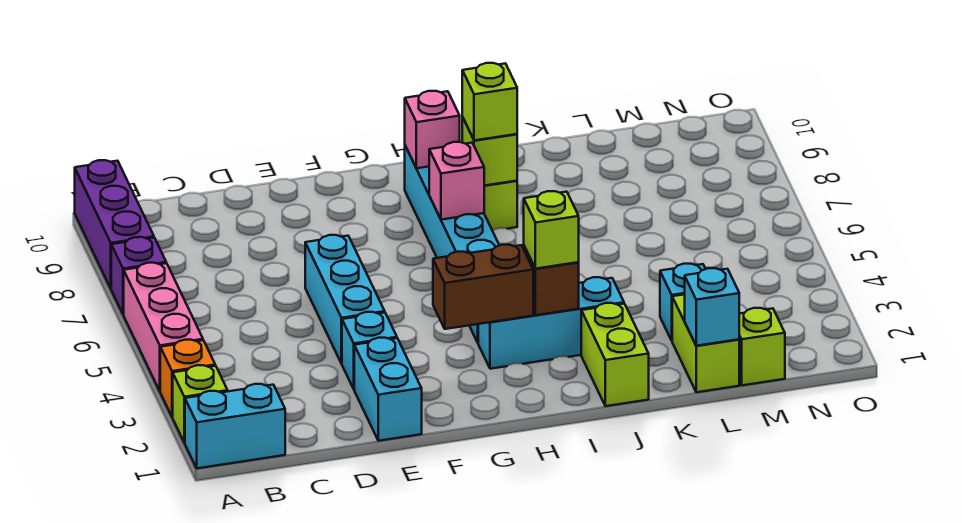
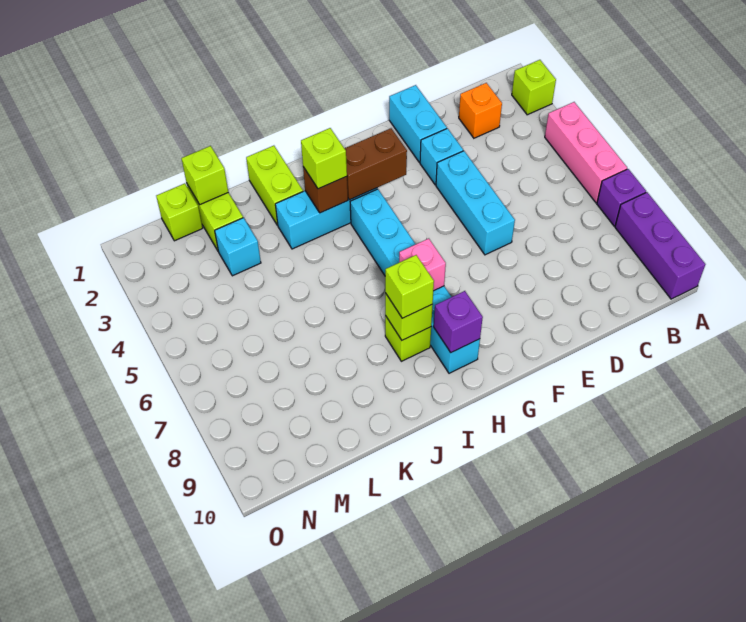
cyan 1x2 brick [185,384,285,468] -> none
orange 1x1 brick [160,340,215,417] -> orange 1x1 brick moved to [459,83,502,138]
pink 1x1 brick [405,91,460,168] -> purple 1x1 brick [434,291,483,352]
cyan 1x1 brick [685,268,739,346] -> lime 1x1 brick [181,146,228,205]

